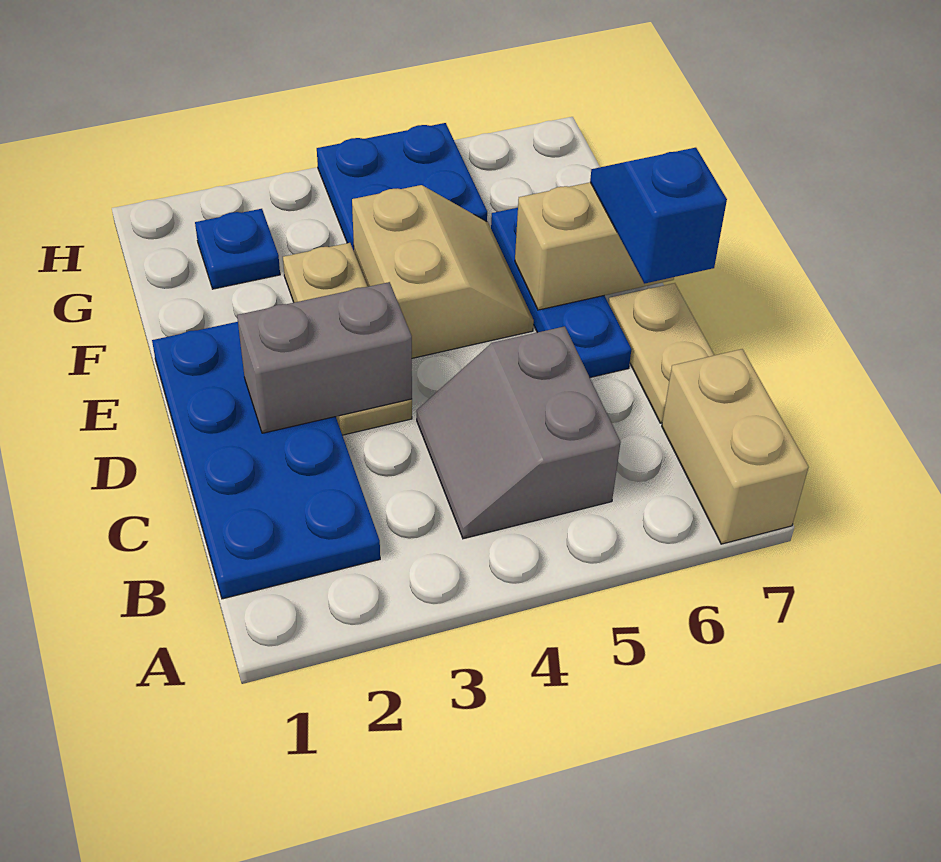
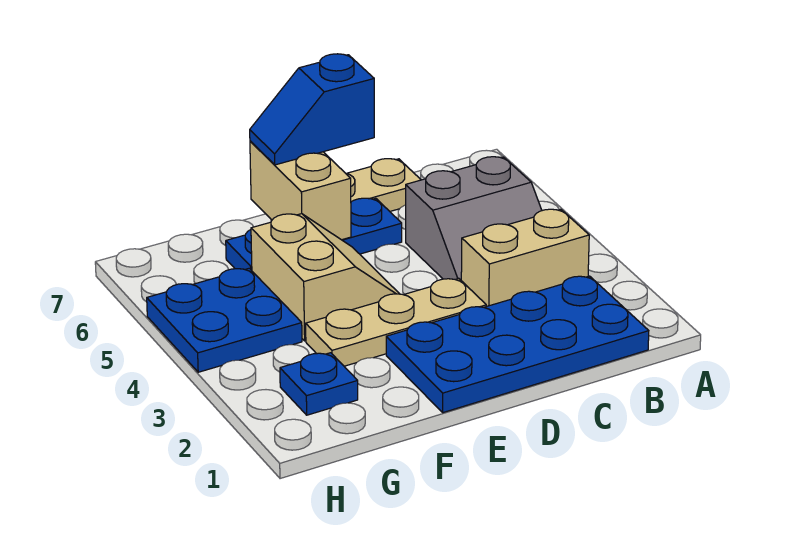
tan 1x2 brick [662,349,809,544] -> tan 1x2 brick moved to [461,209,589,306]
grey 1x2 brick [237,282,412,433] -> none
tan 2x2 slope [352,185,534,358] -> tan 2x2 slope turned to [251,214,399,341]

